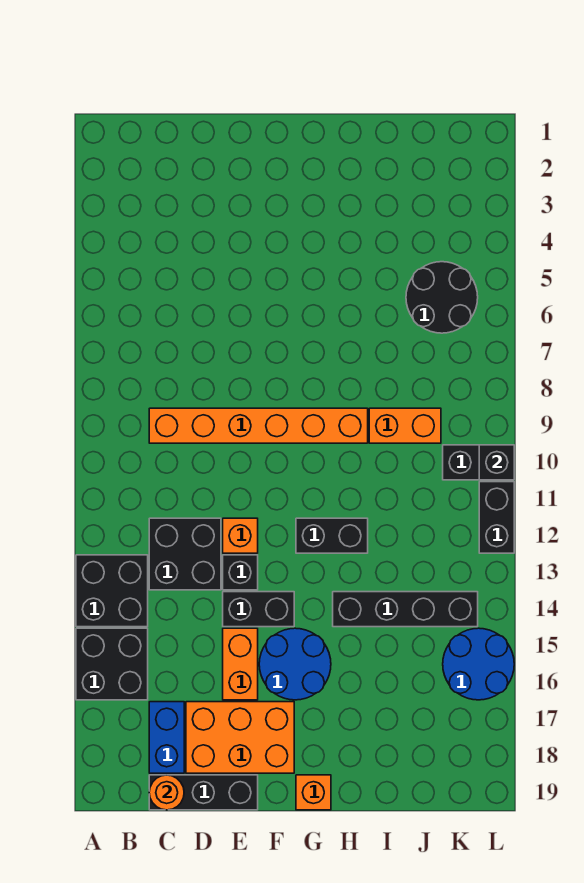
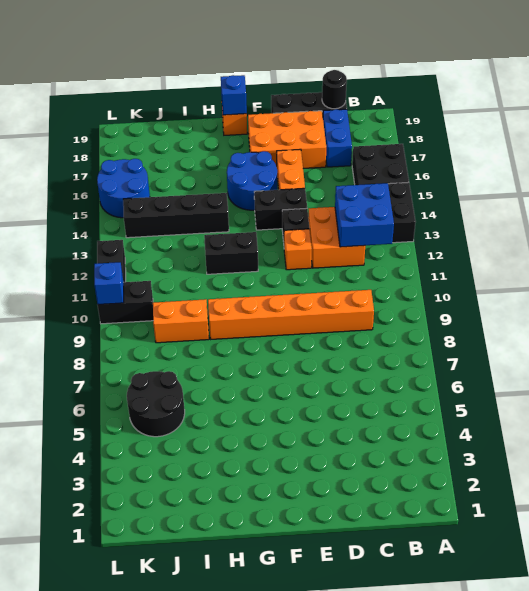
none -> blue 2x2 brick [335,183,394,247]
black 2x2 brick [149,518,221,590] -> orange 2x2 brick [308,207,365,268]
orange 1x1 round brick [149,775,184,810] -> black 1x1 round brick [322,70,347,109]
none -> blue 1x1 brick [221,75,247,115]
black 1x1 brick [479,445,514,480] -> blue 1x1 brick [94,262,124,305]

